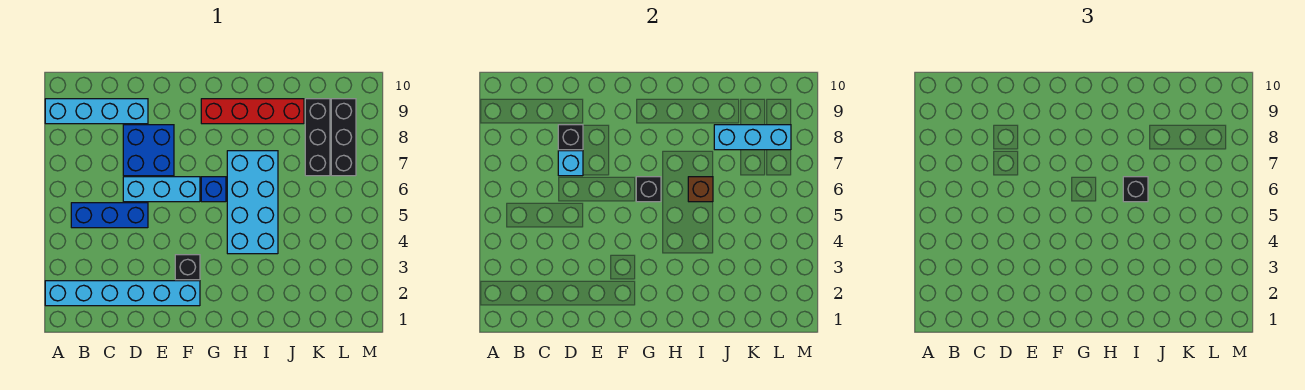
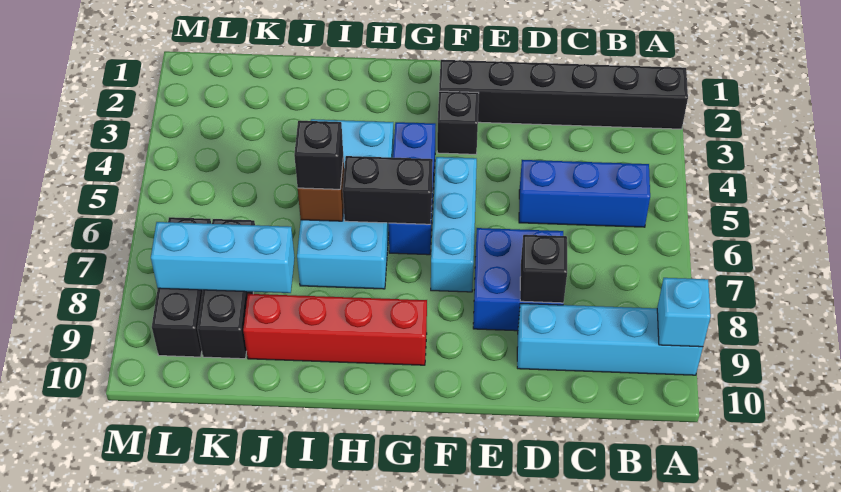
cyan 1x6 brick [45,281,200,306] -> black 1x6 brick [439,60,688,129]
cyan 1x3 brick [123,177,200,202] -> cyan 1x3 brick turned to [431,157,477,292]
cyan 1x1 brick [558,151,583,176] -> cyan 1x1 brick moved to [657,278,711,347]
blue 1x1 brick [201,177,226,202] -> blue 1x3 brick [389,122,436,255]
black 1x1 brick [636,177,661,202] -> black 1x2 brick [343,156,433,224]

